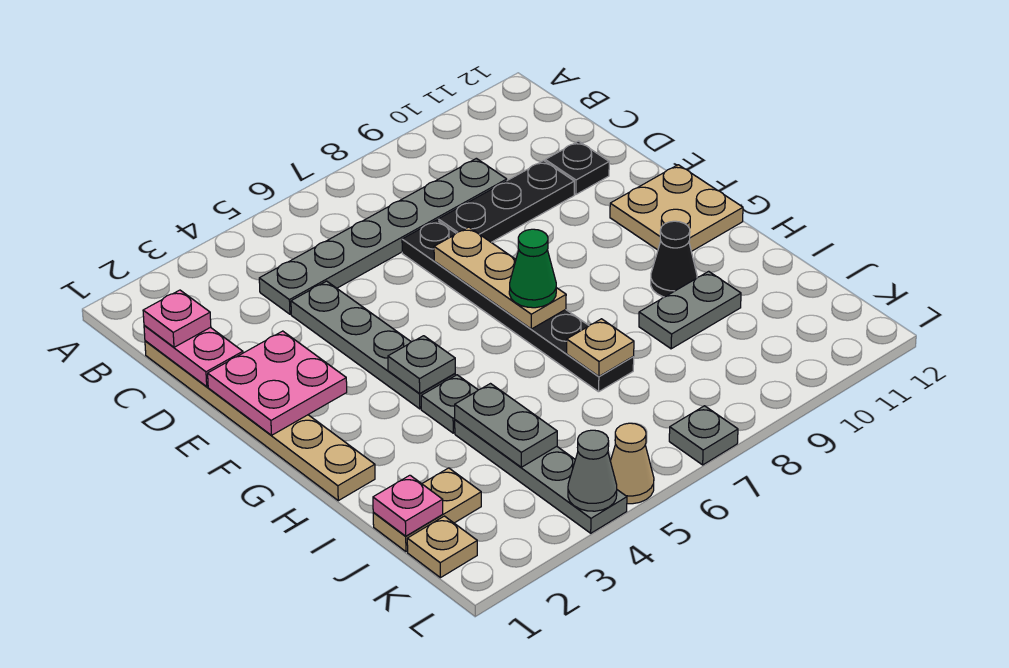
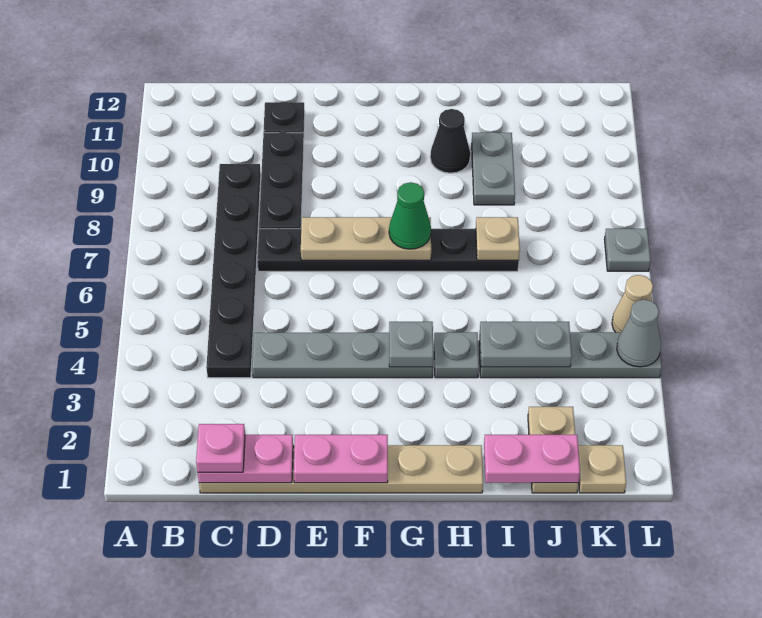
grey 1x6 plate [259,158,507,314] -> black 1x6 plate [206,164,261,378]
pink 2x2 plate [208,331,347,435] -> pink 1x2 plate [294,435,388,483]
tan 2x2 plate [610,165,743,252] -> none
pink 1x1 plate [373,475,443,536] -> pink 1x2 plate [484,435,580,483]

